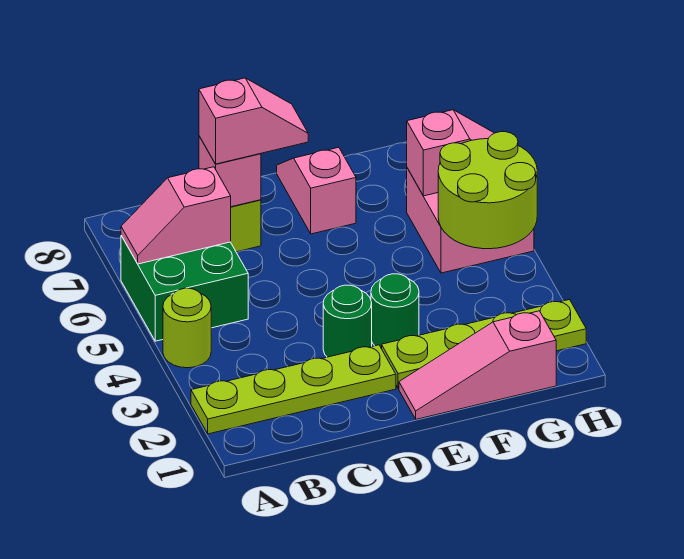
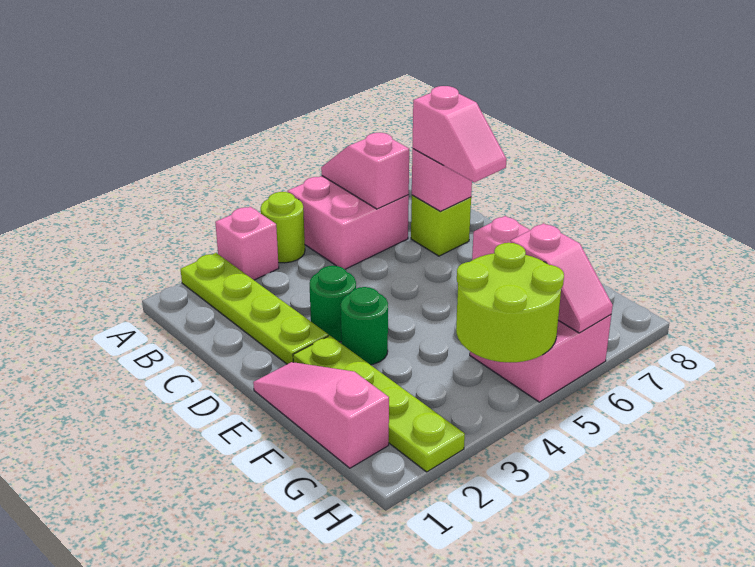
none -> pink 1x1 brick [215,207,279,280]
green 2x2 brick [121,236,248,341] -> pink 2x2 brick [288,176,409,269]

